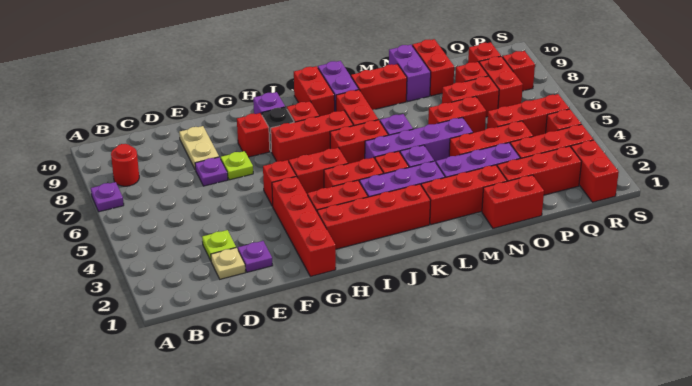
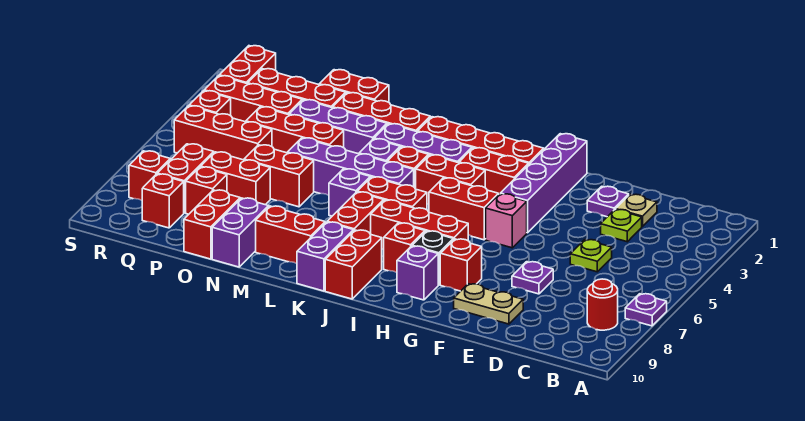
tan 1x2 plate [179,126,219,170] -> tan 1x2 plate turned to [454,284,523,324]
lime 1x1 plate [221,151,253,180] -> lime 1x1 plate moved to [570,240,612,272]
red 1x4 brick [272,176,336,277] -> purple 1x4 brick [501,134,587,233]
red 1x1 brick [263,160,296,206] -> pink 1x1 brick [486,194,527,248]

